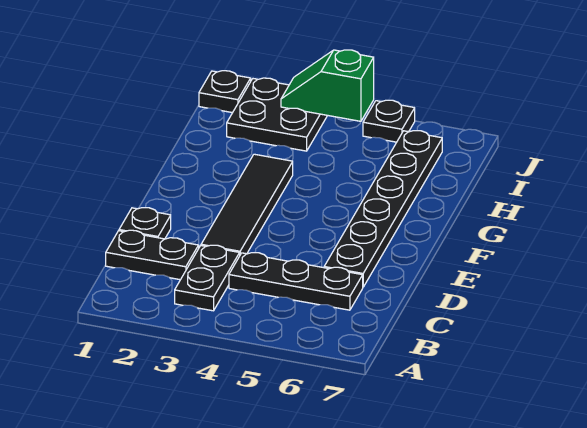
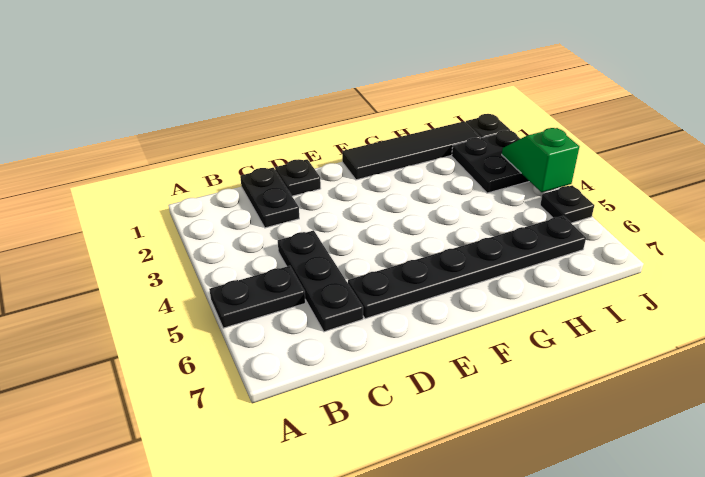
black 1x2 plate [175,245,240,311] -> black 1x2 plate moved to [209,266,305,328]
black 1x4 tile [201,154,293,254] -> black 1x4 tile moved to [342,121,481,180]

